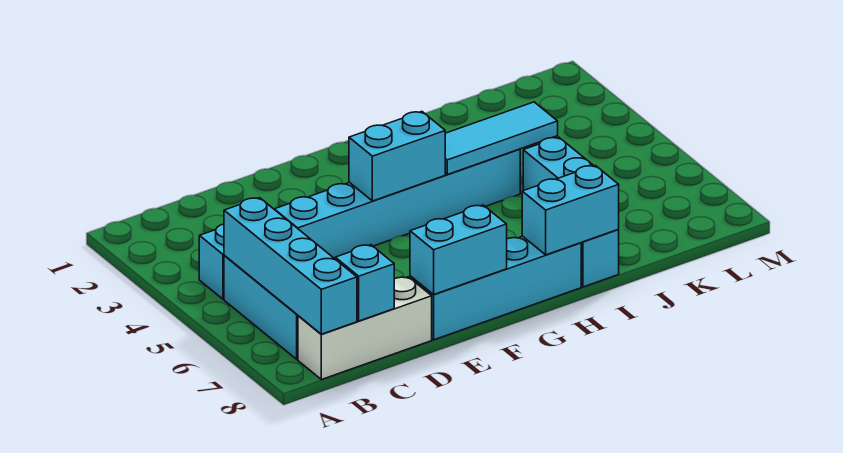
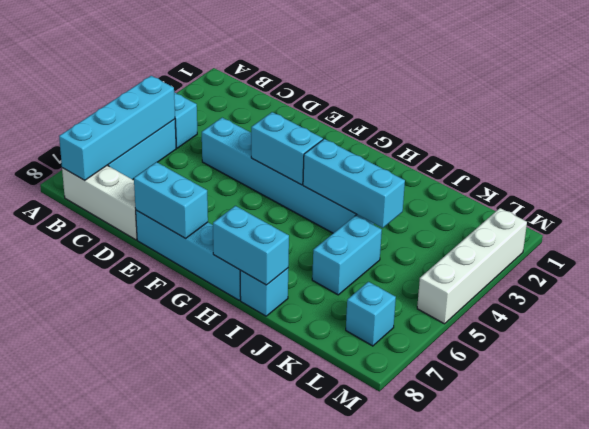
cyan 1x1 brick [335,245,394,321] -> cyan 1x1 brick moved to [346,282,396,346]
cyan 1x3 tile [445,102,558,174] -> cyan 1x3 brick [303,139,405,228]
none -> white 1x4 brick [417,208,527,324]

